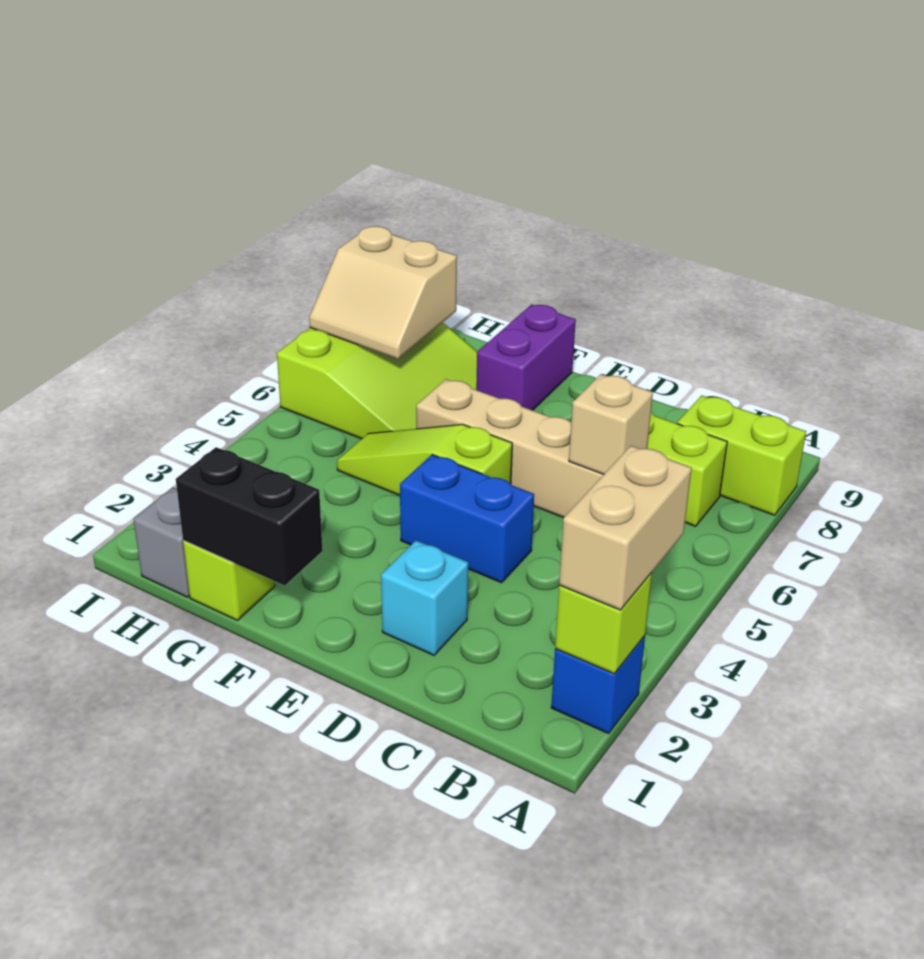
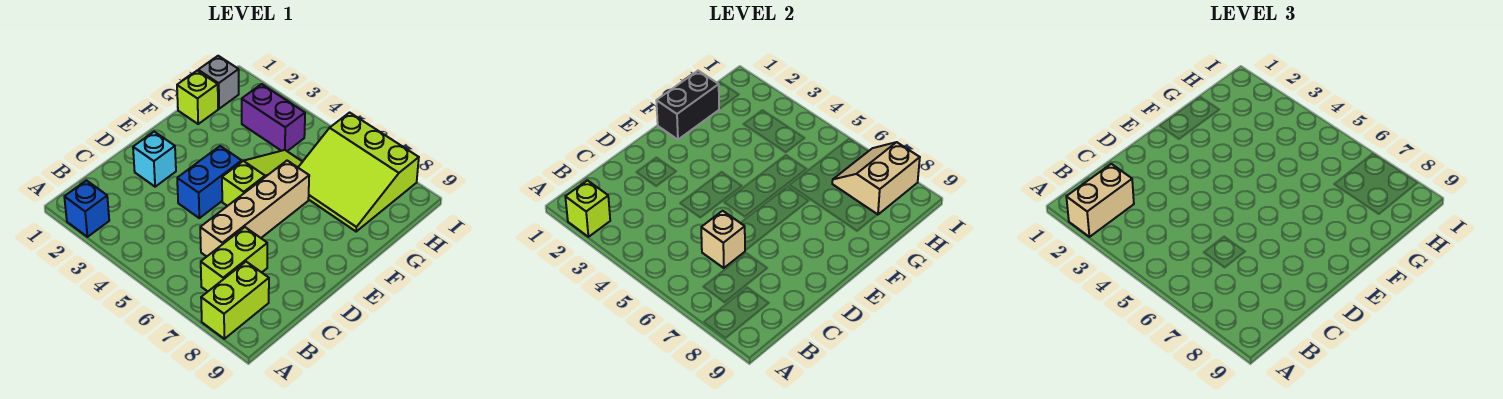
tan 1x2 brick [559,446,692,610] -> tan 1x2 brick turned to [1066,164,1134,237]
purple 1x2 brick [476,305,576,410] -> purple 1x2 brick moved to [242,84,305,151]

